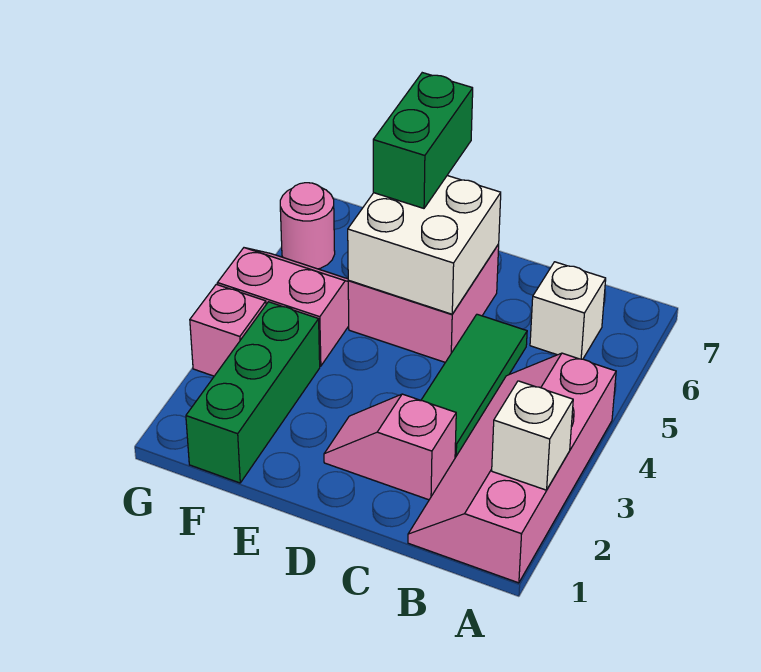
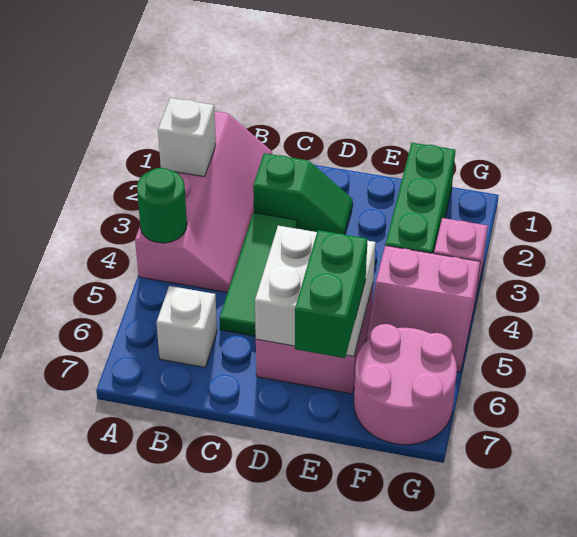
none -> green 1x1 round brick [137,168,187,243]
pink 1x2 slope [324,394,456,500] -> green 1x2 slope [253,153,353,234]
pink 1x1 round brick [280,183,335,269] -> pink 2x2 round brick [354,324,457,445]

